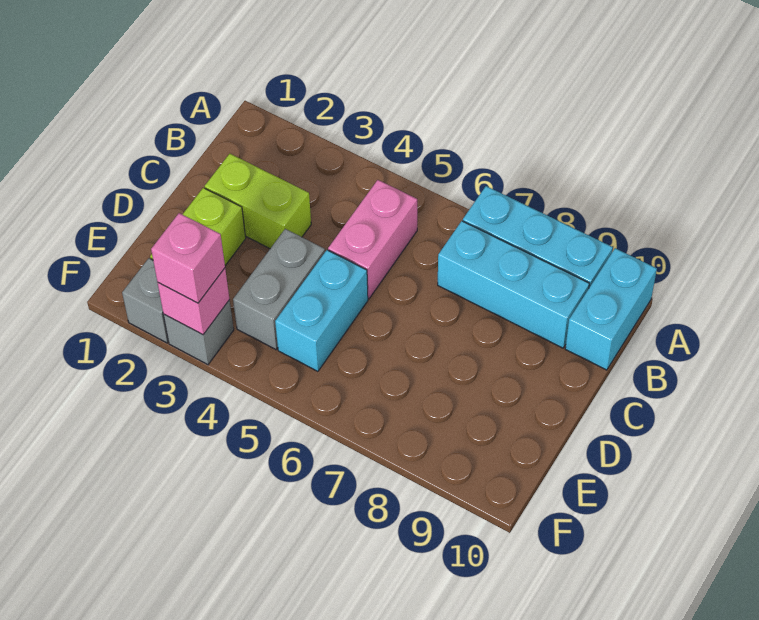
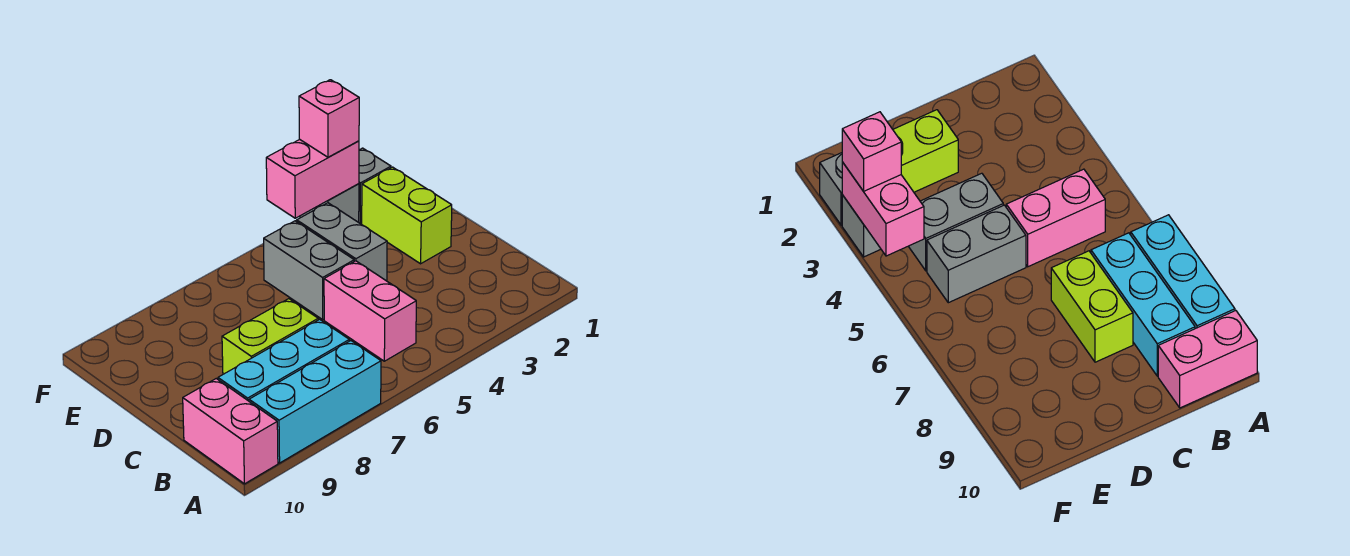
cyan 1x2 brick [565,248,657,370] -> pink 1x2 brick [183,379,278,484]
lime 1x2 brick [205,154,311,248] -> lime 1x2 brick moved to [222,299,318,374]
cyan 1x2 brick [275,250,368,371] -> grey 1x2 brick [264,221,354,319]
pink 1x1 brick [158,268,230,335] -> pink 1x2 brick [266,139,359,218]

